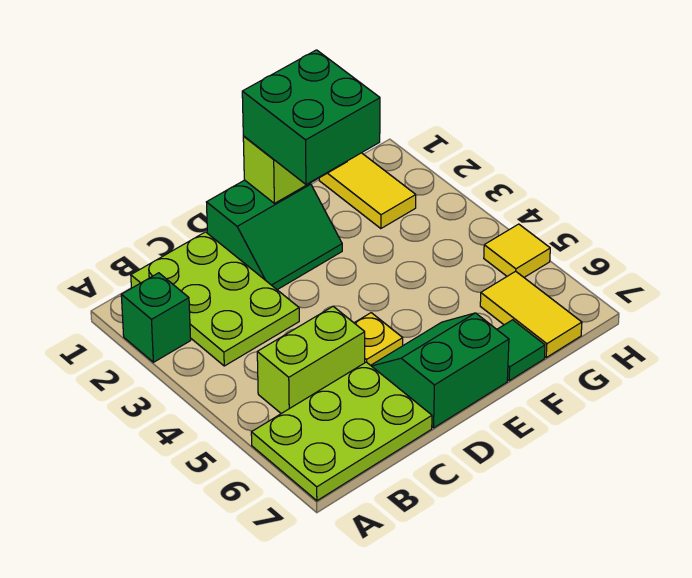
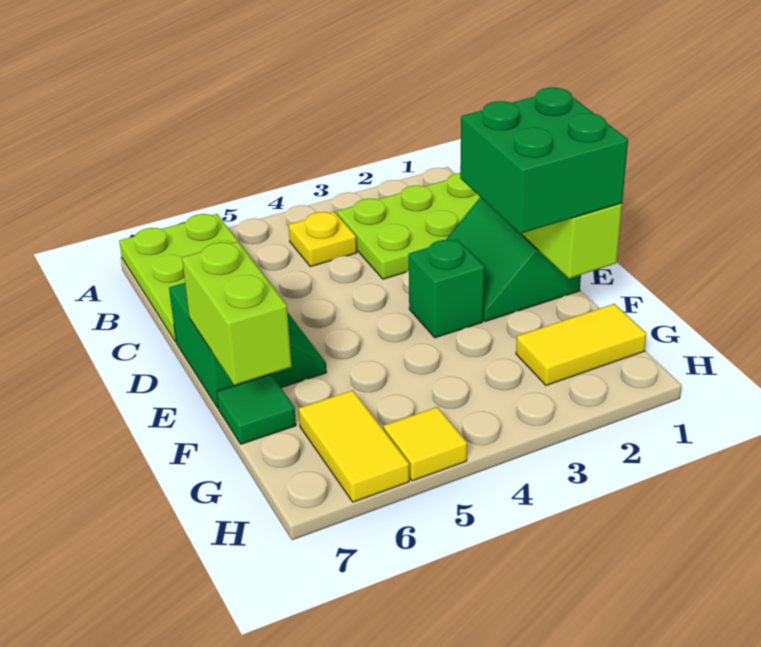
green 1x1 brick [121,273,191,362] -> green 1x1 brick moved to [409,239,484,338]
lime 1x2 brick [257,306,365,414] -> lime 1x2 brick moved to [182,242,292,385]
yellow 1x1 plate [355,313,403,365] -> yellow 1x1 plate moved to [289,212,357,267]
yellow 1x2 tile [480,271,582,357] -> yellow 1x2 tile turned to [299,390,409,502]

